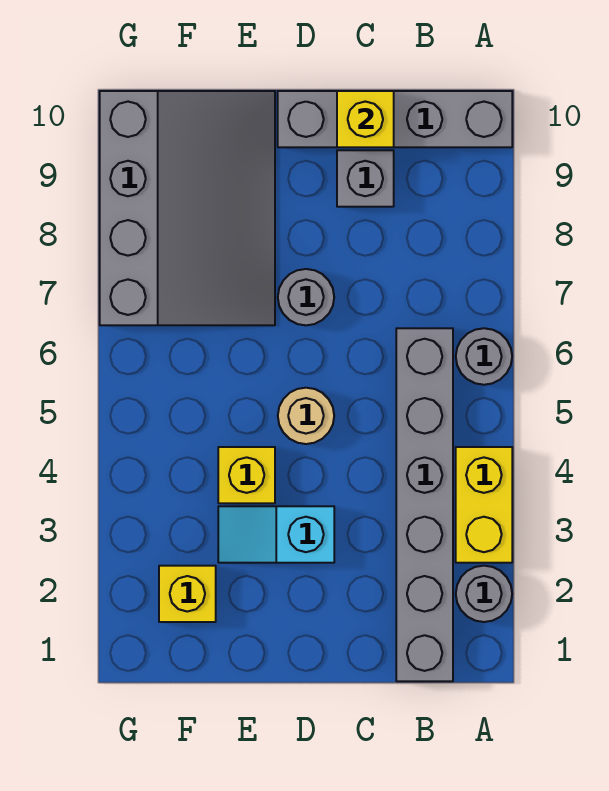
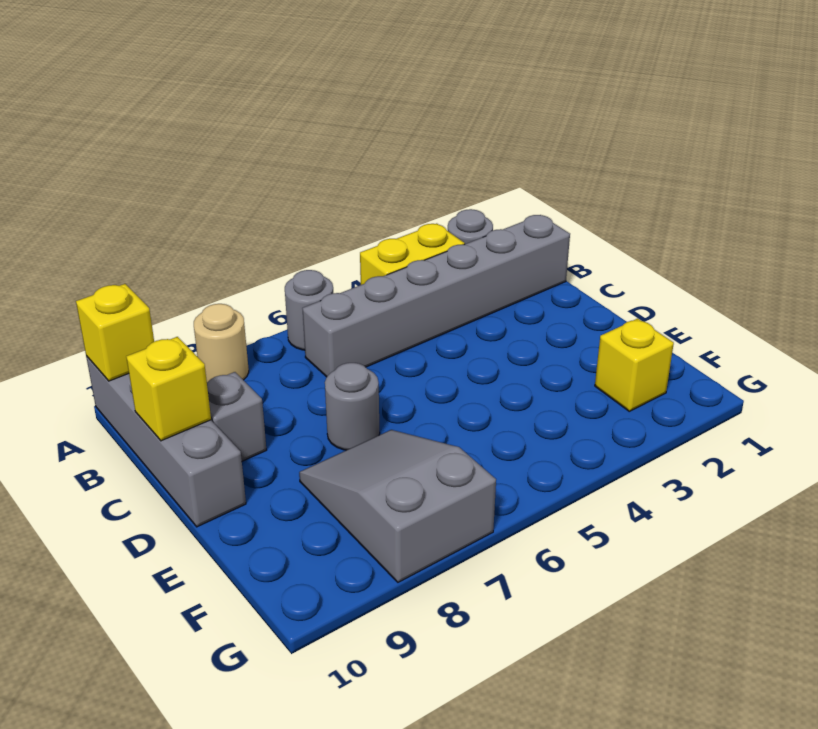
cyan 1x2 slope [218,506,334,563] -> none
tan 1x1 round brick [278,388,334,444] -> tan 1x1 round brick moved to [194,304,249,383]
yellow 1x1 brick [218,447,275,503] -> yellow 1x1 brick moved to [76,284,154,381]
grey 3x4 slope [100,91,275,325] -> grey 2x3 slope [299,430,496,582]

